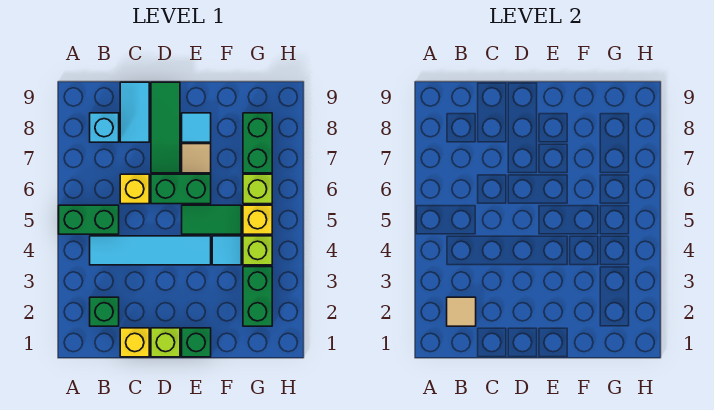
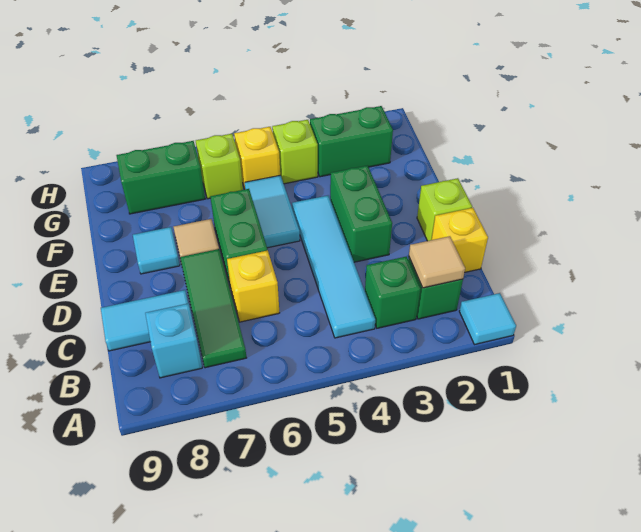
green 1x2 brick [59,205,119,234] -> green 1x2 brick moved to [330,166,392,262]
green 1x3 tile [151,82,180,173] -> green 1x3 tile turned to [180,249,246,368]
green 1x1 brick [182,328,211,357] -> green 1x1 brick moved to [365,256,420,328]
green 1x2 tile [182,205,241,234] -> cyan 1x2 tile [245,175,300,248]
cyan 1x1 tile [212,236,241,265] -> cyan 1x1 tile moved to [459,293,516,345]

